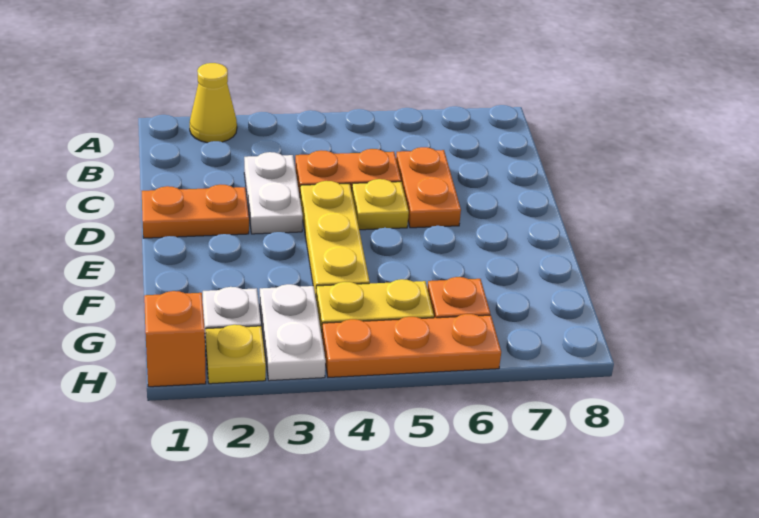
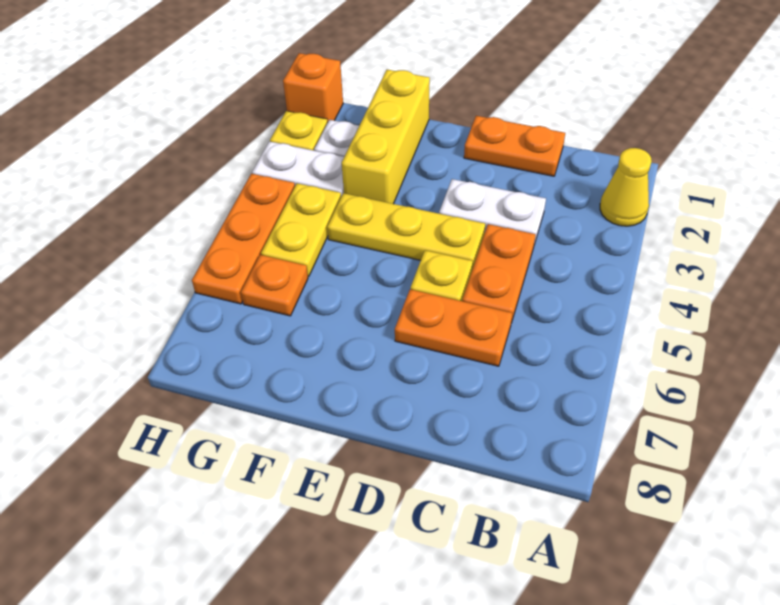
orange 1x2 plate [142,185,249,238] -> orange 1x2 plate turned to [464,116,565,176]
none -> yellow 1x3 brick [342,70,430,204]

